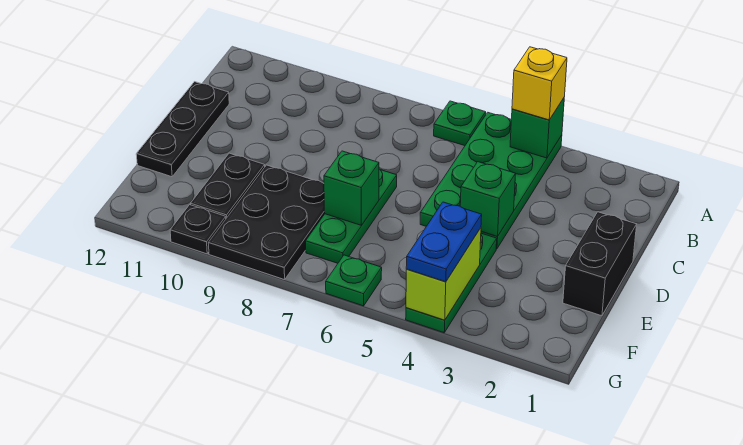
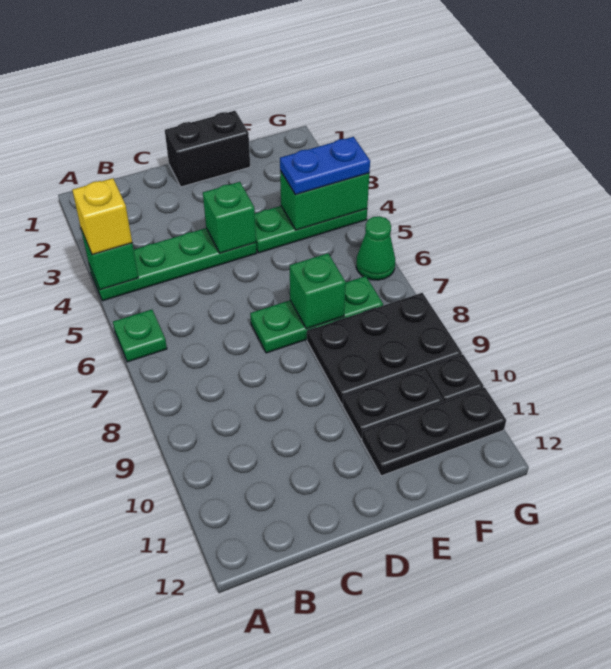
green 2x4 plate [420,112,562,249] -> green 1x4 plate [89,228,257,301]
black 1x3 plate [136,82,229,177] -> black 1x3 plate moved to [362,387,506,476]
lime 1x2 brick [406,228,481,320] -> green 1x2 brick [280,171,369,230]
green 1x1 plate [326,255,382,306] -> green 1x1 cone [356,216,395,280]

